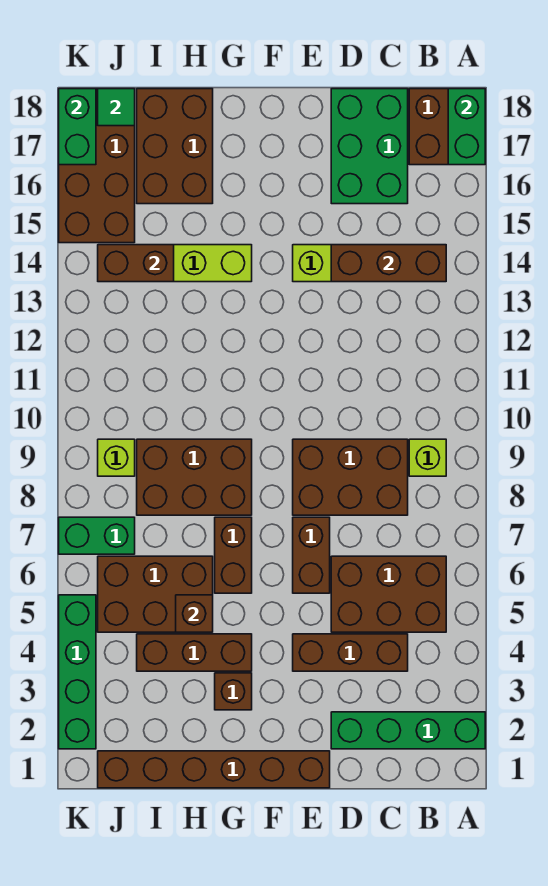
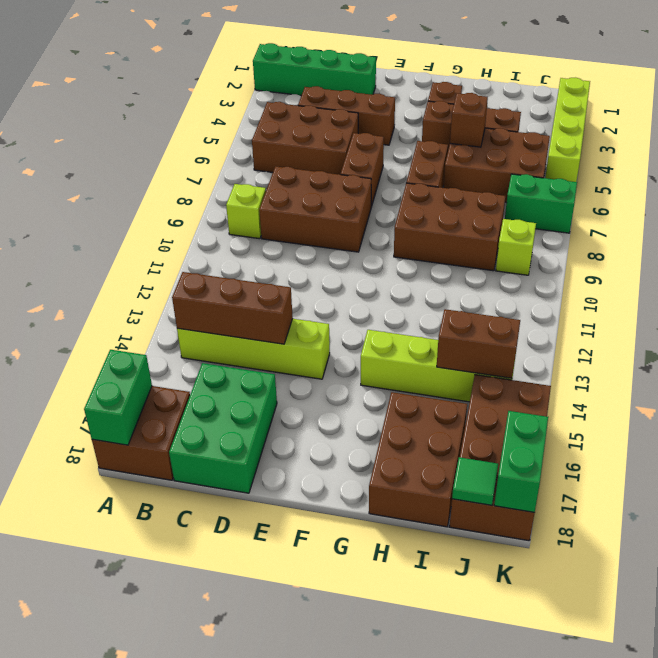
brown 1x6 brick [98,751,330,788] -> none
green 1x4 brick [59,595,96,749] -> lime 1x4 brick [545,78,590,182]

